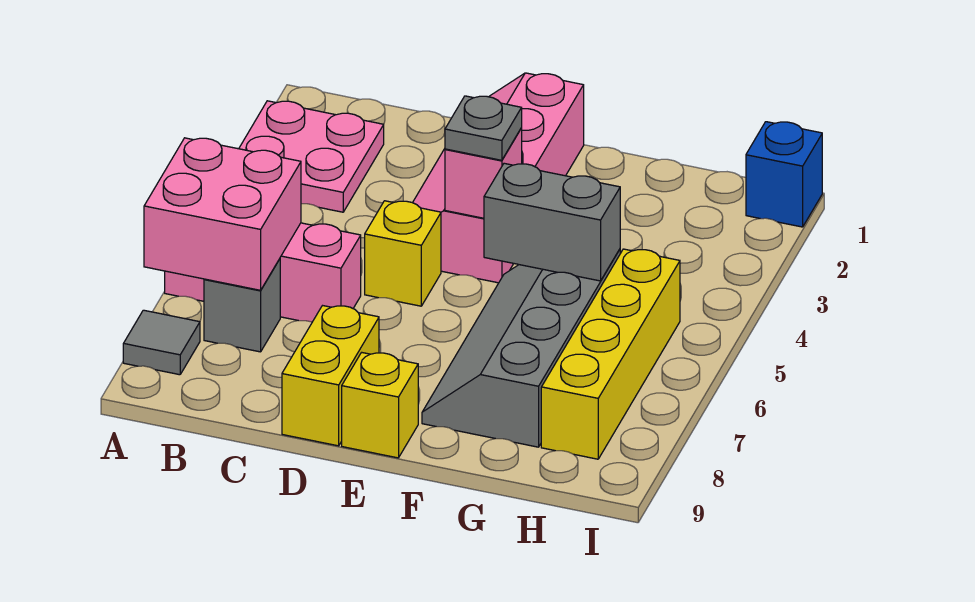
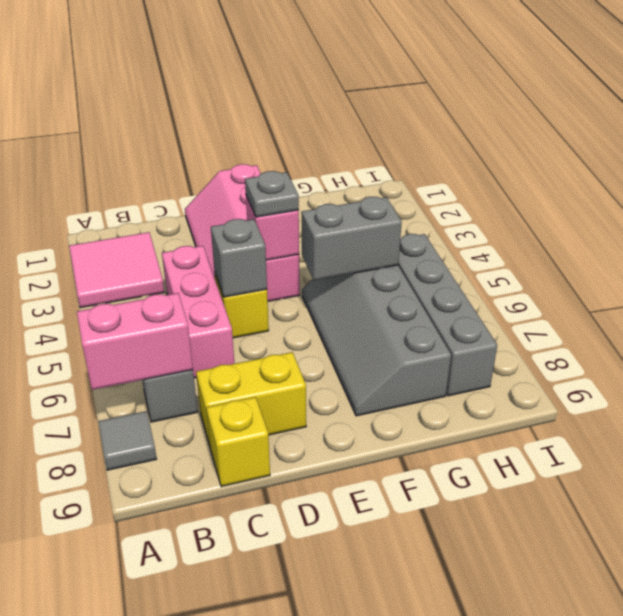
pink 2x2 plate [239,101,384,212] -> pink 2x2 tile [69,232,164,308]
pink 1x3 brick [165,223,361,322] -> pink 1x3 brick turned to [162,246,234,378]
pink 2x2 brick [144,138,301,290] -> pink 1x2 brick [77,293,193,390]
none -> grey 1x1 brick [211,219,267,297]
yellow 1x2 brick [282,306,379,446] -> yellow 1x2 brick turned to [196,352,306,445]
yellow 1x1 brick [342,352,418,458] -> yellow 1x1 brick moved to [206,397,270,487]
yellow 1x4 brick [541,249,680,459] -> grey 1x4 brick [398,234,497,396]
blue 1x1 brick [746,122,822,227] -> none

